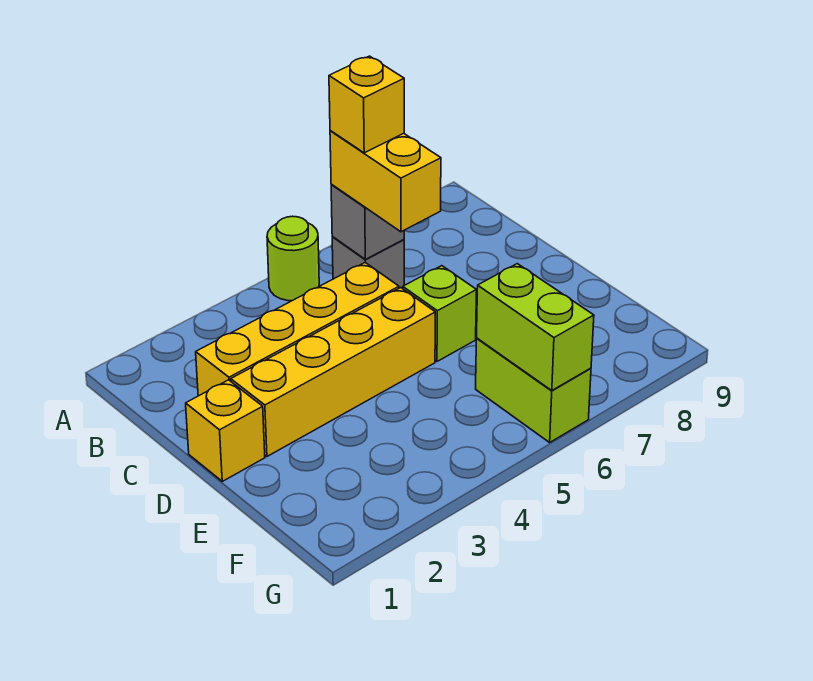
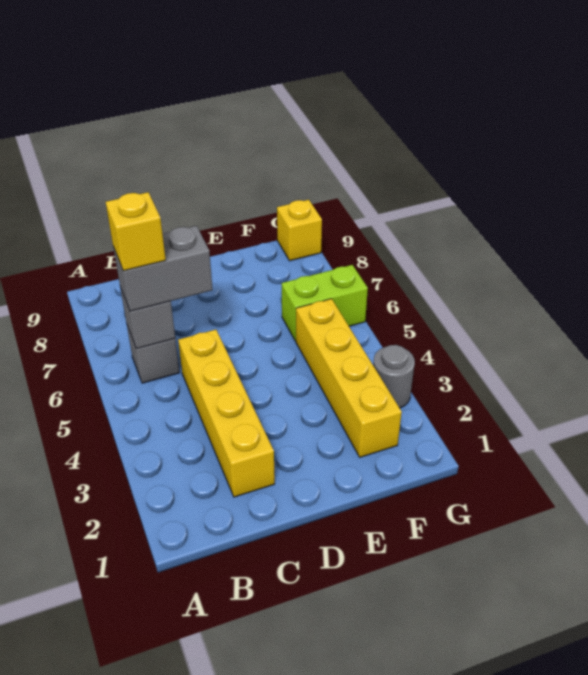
lime 1x1 round brick [267,216,319,301] -> none
yellow 1x2 brick [330,131,441,232] -> grey 1x2 brick [113,226,213,311]
yellow 1x1 brick [186,380,265,481] -> yellow 1x1 brick moved to [277,200,322,261]
yellow 1x4 brick [231,288,435,456] -> yellow 1x4 brick moved to [296,299,402,457]
lime 1x1 brick [403,266,477,361] -> none
lime 1x2 brick [477,264,594,391] -> none
none -> grey 1x1 round brick [373,345,415,408]

